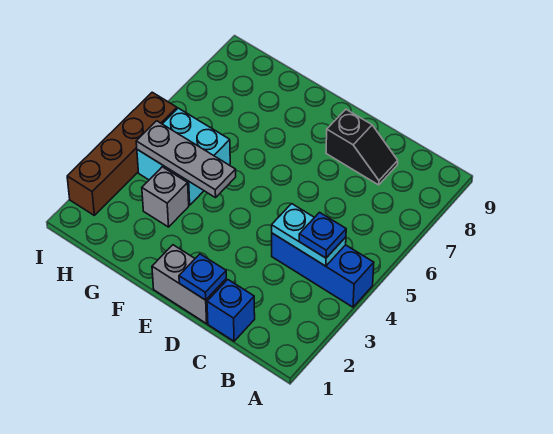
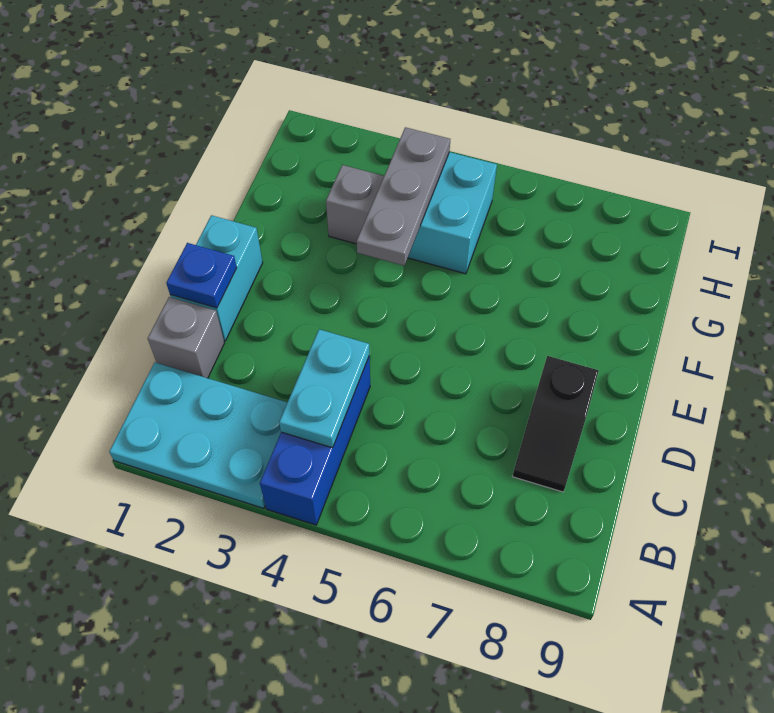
none -> cyan 2x3 plate [109,363,287,508]
blue 1x1 plate [299,212,346,258] -> none
blue 1x1 brick [207,280,255,341] -> grey 1x1 brick [148,297,224,378]
grey 1x2 brick [152,245,227,324] -> cyan 1x2 brick [170,215,263,341]
brown 1x4 brick [67,92,177,215] -> none

